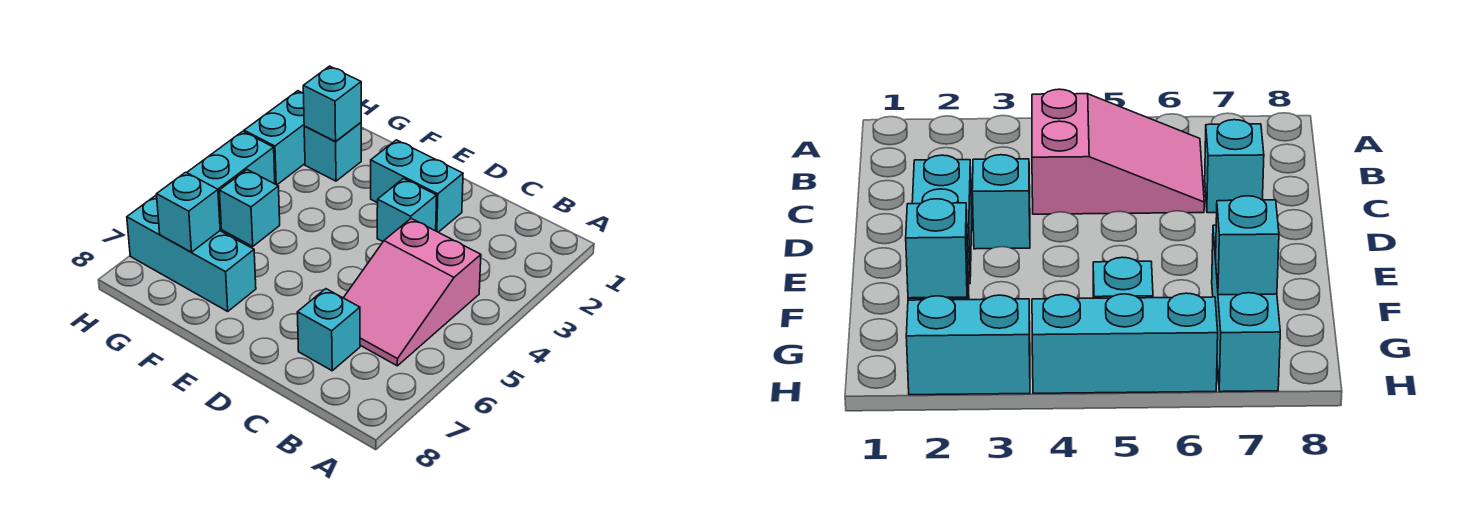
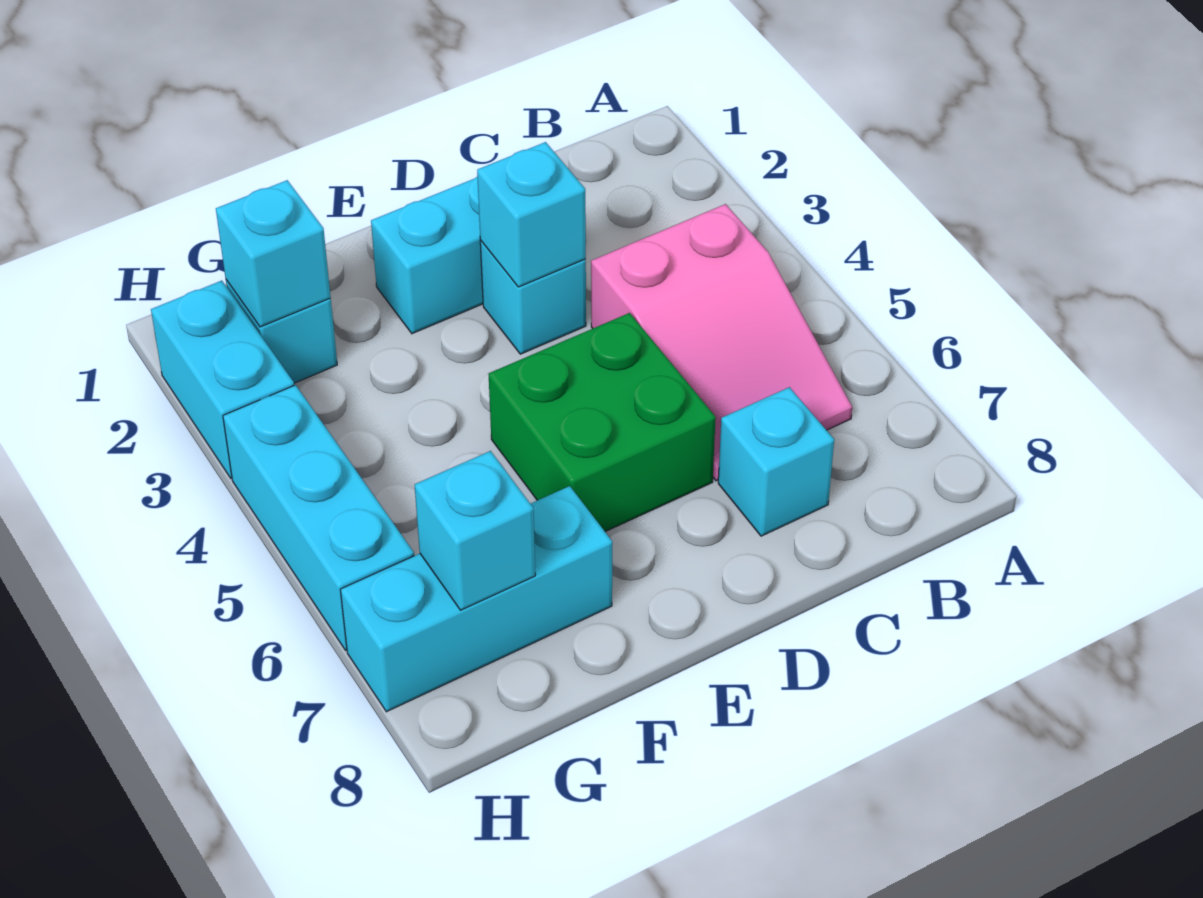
none -> green 2x2 brick [489,313,716,532]
cyan 1x1 brick [219,170,280,246] -> cyan 1x1 brick moved to [477,142,586,287]

